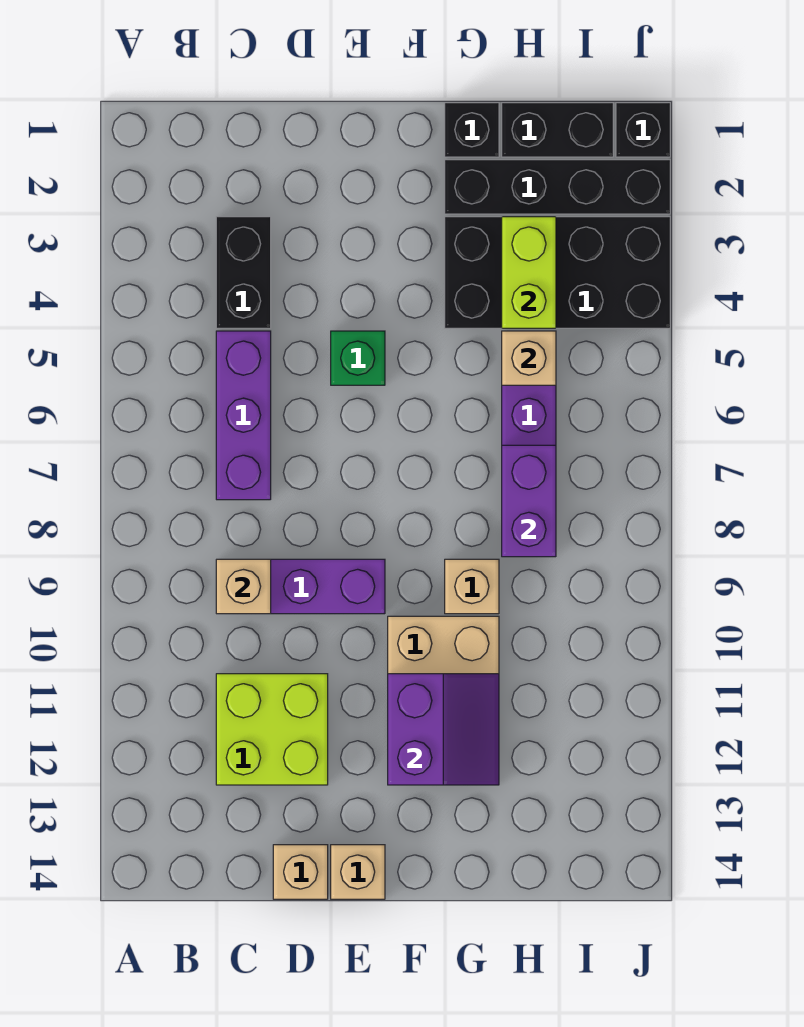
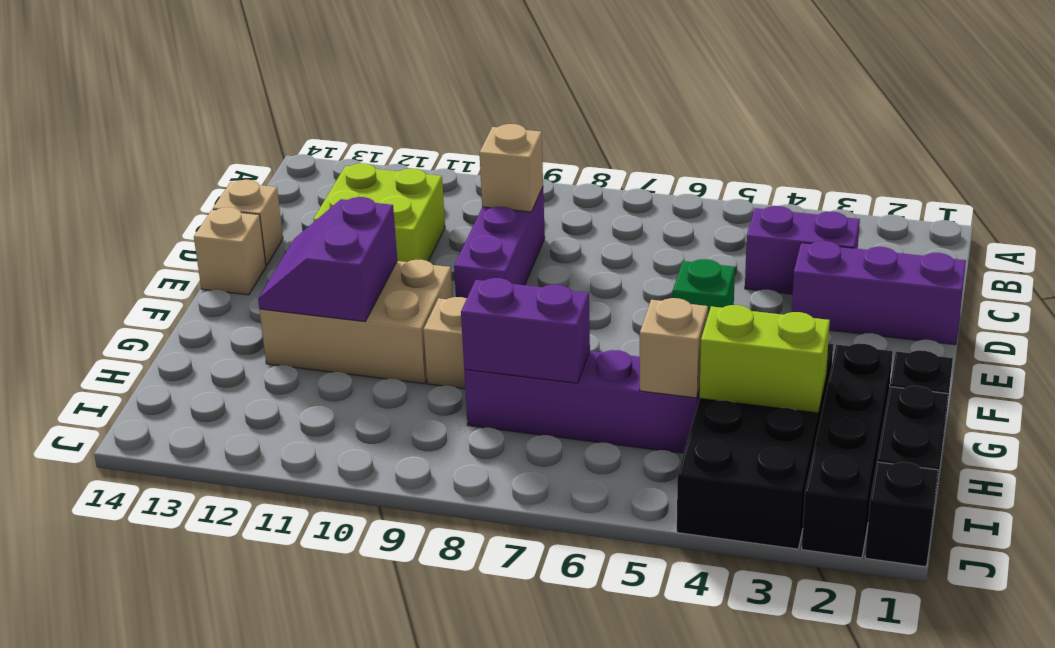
black 1x2 brick [216,217,271,328] -> purple 1x2 brick [745,206,860,294]
purple 1x3 brick [216,331,271,500] -> purple 1x3 brick moved to [792,241,966,345]
purple 2x2 slope [388,674,499,785] -> purple 2x2 slope turned to [258,197,397,322]

